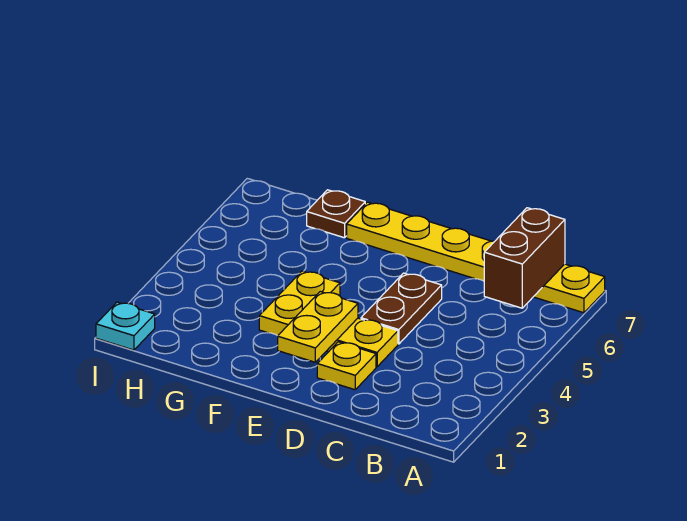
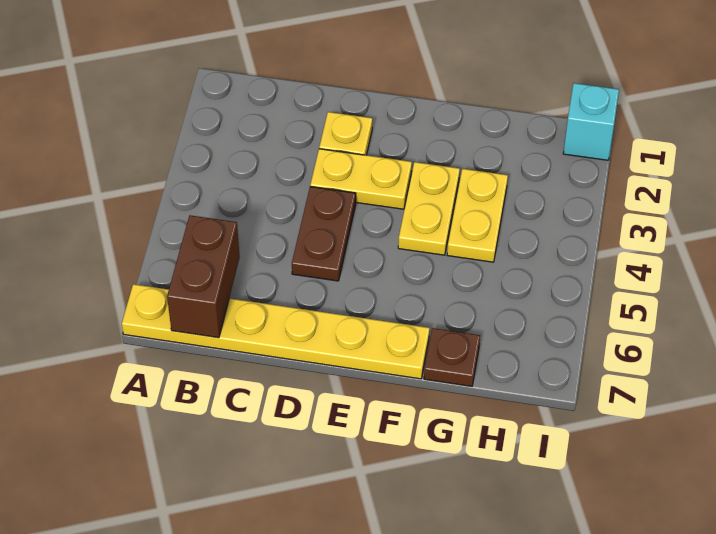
yellow 1x2 plate [278,292,358,362] -> yellow 1x2 plate moved to [447,169,508,262]
cyan 1x1 plate [96,302,155,350] -> cyan 1x1 brick [563,83,619,160]

